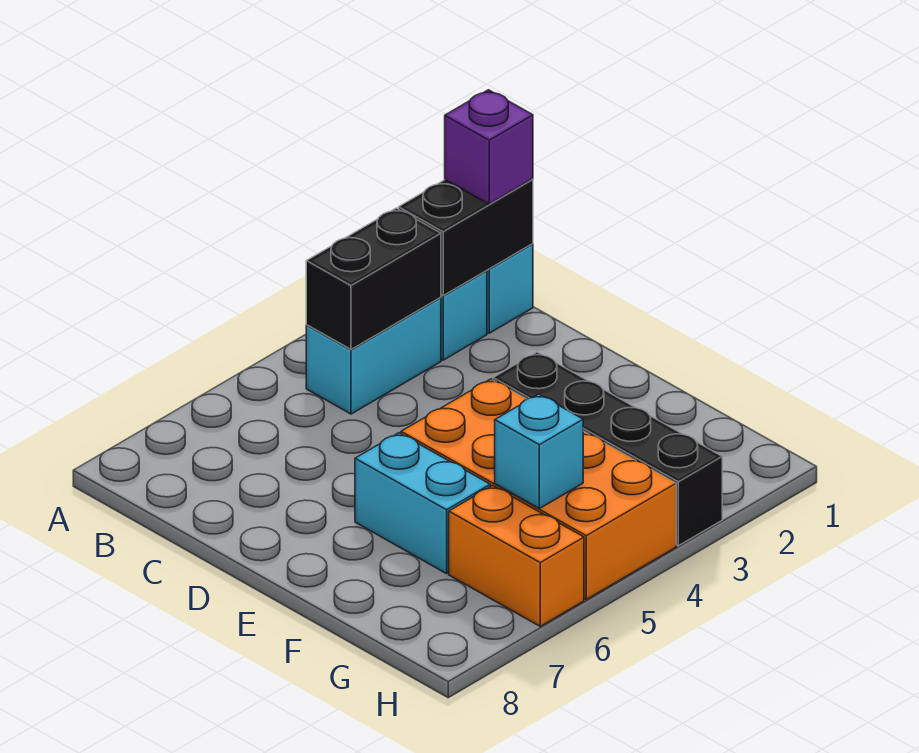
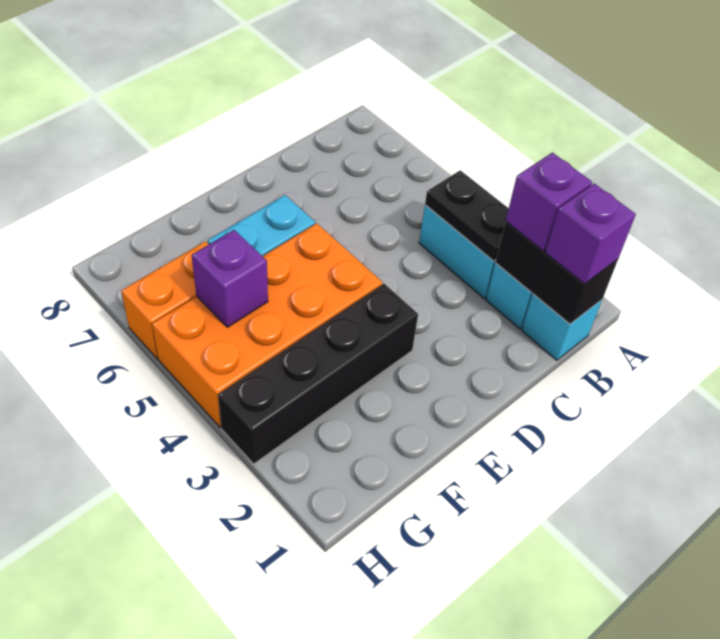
none -> purple 1x1 brick [506,153,592,251]
black 1x2 brick [306,208,441,349] -> black 1x2 plate [425,170,509,261]
cyan 1x1 brick [495,394,583,509] -> purple 1x1 brick [192,230,268,327]

